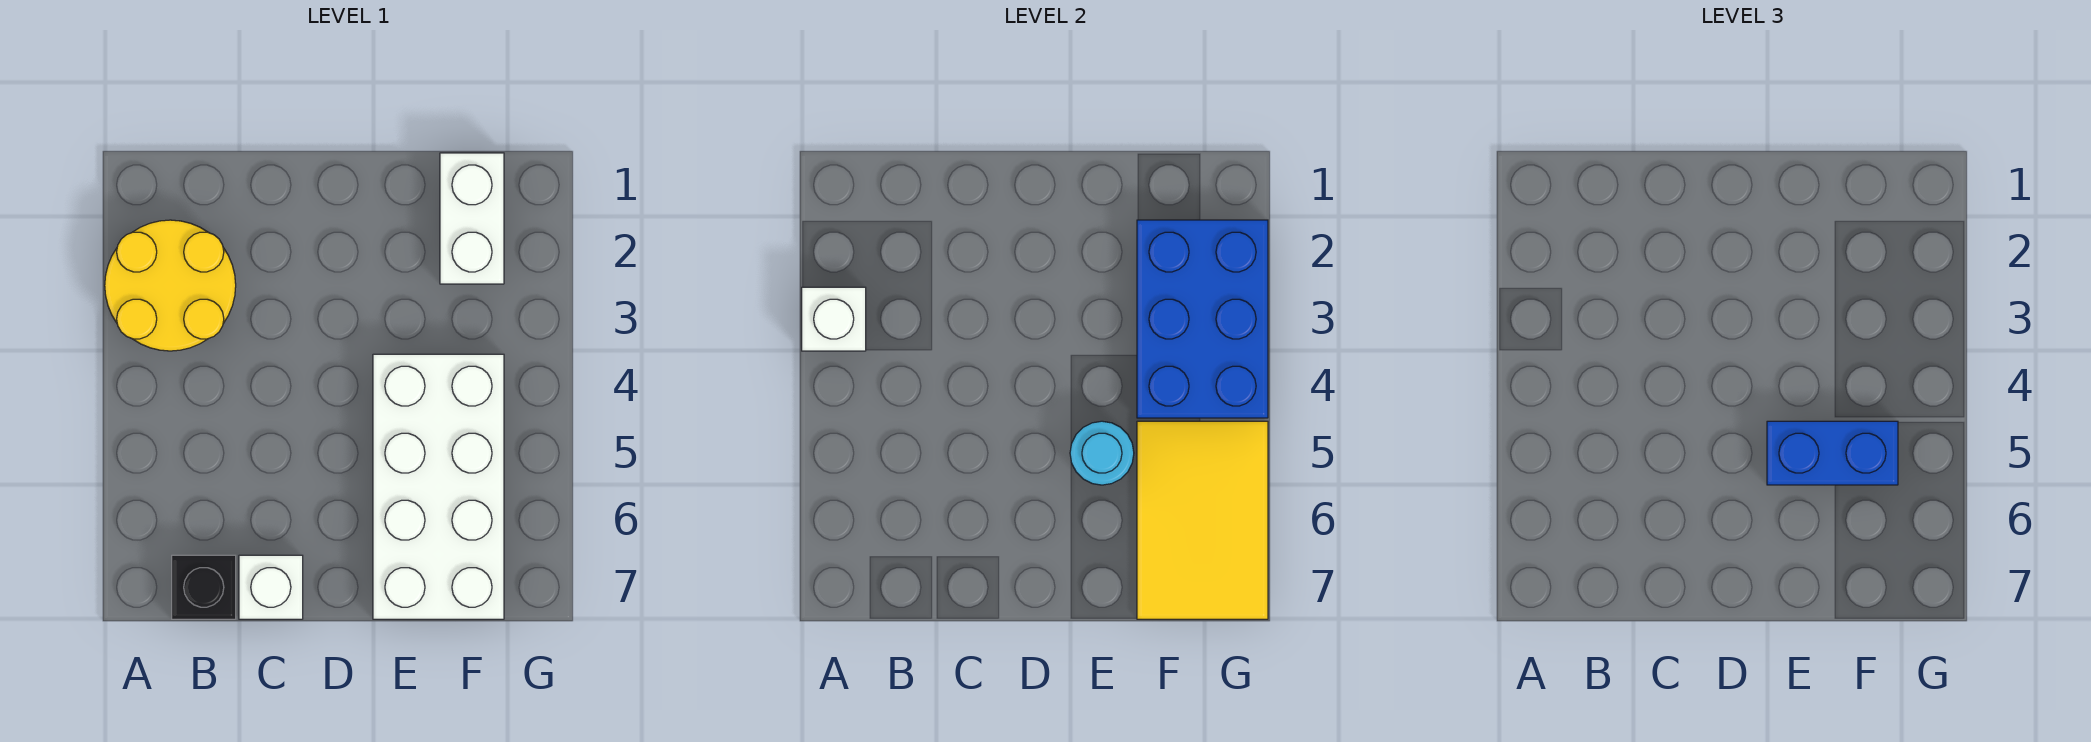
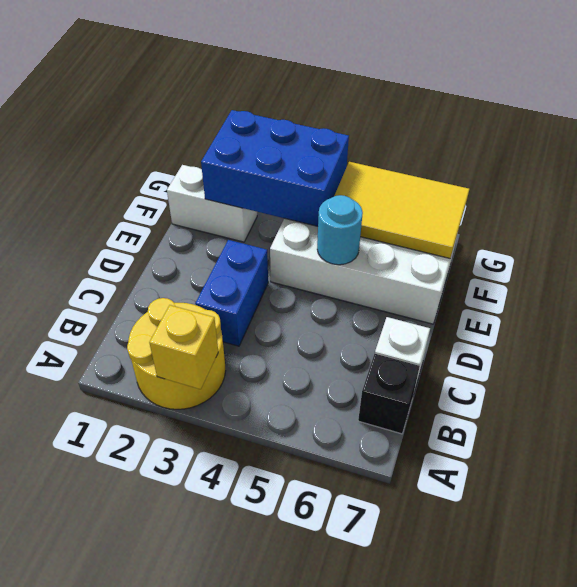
white 1x1 brick [802,287,866,351] -> yellow 1x1 brick [149,305,218,389]
blue 1x2 brick [1767,421,1898,485] -> blue 1x2 brick moved to [195,240,268,346]

